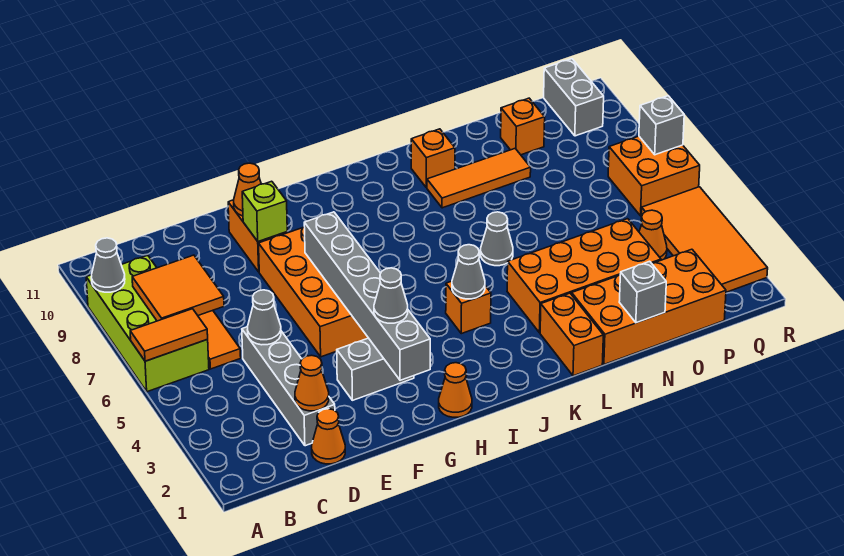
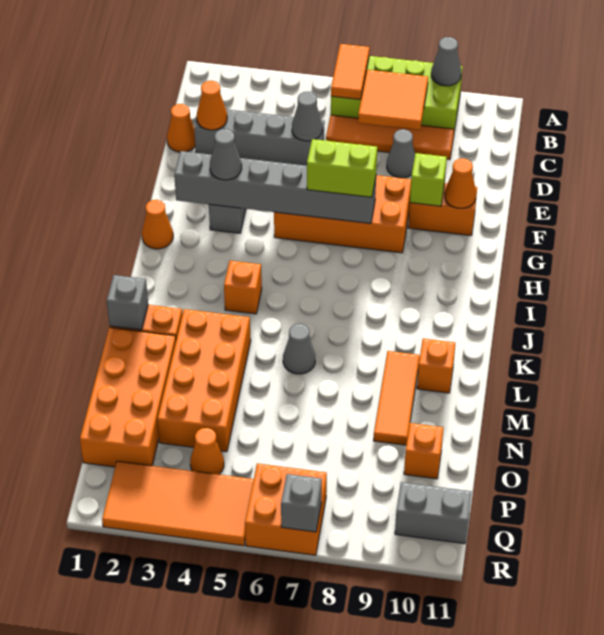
none -> lime 1x2 brick [307,139,377,197]
grey 1x1 cone [452,245,485,299] -> grey 1x1 cone moved to [387,129,415,178]
grey 1x1 brick [619,261,666,323] -> grey 1x1 brick moved to [107,275,148,330]

